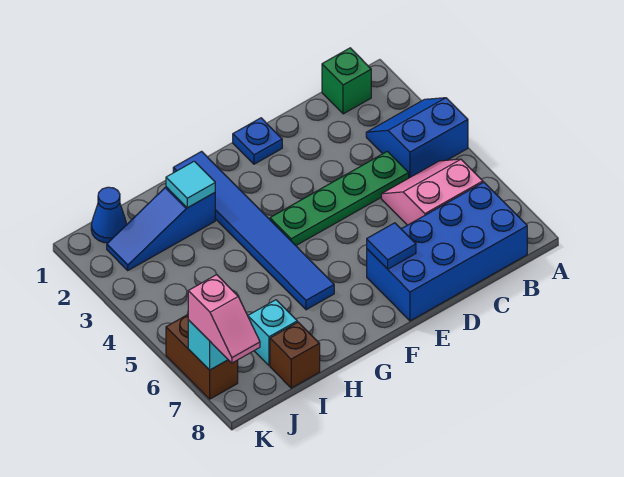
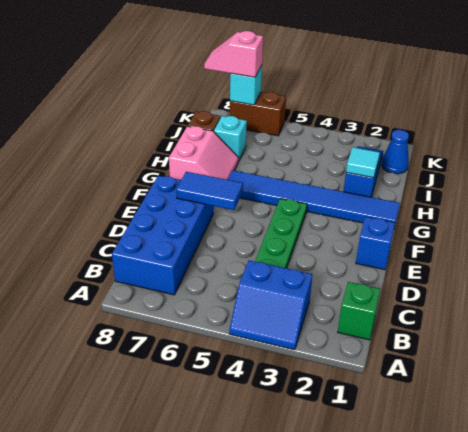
blue 2x2 slope [366,98,468,178] -> blue 2x2 slope turned to [229,260,313,350]
pink 2x2 slope [381,159,483,225] -> pink 2x2 slope moved to [169,126,238,180]
blue 1x1 plate [233,118,282,164] -> blue 1x1 brick [356,217,395,270]
blue 1x1 tile [367,223,416,269] -> blue 1x2 tile [176,172,243,210]

